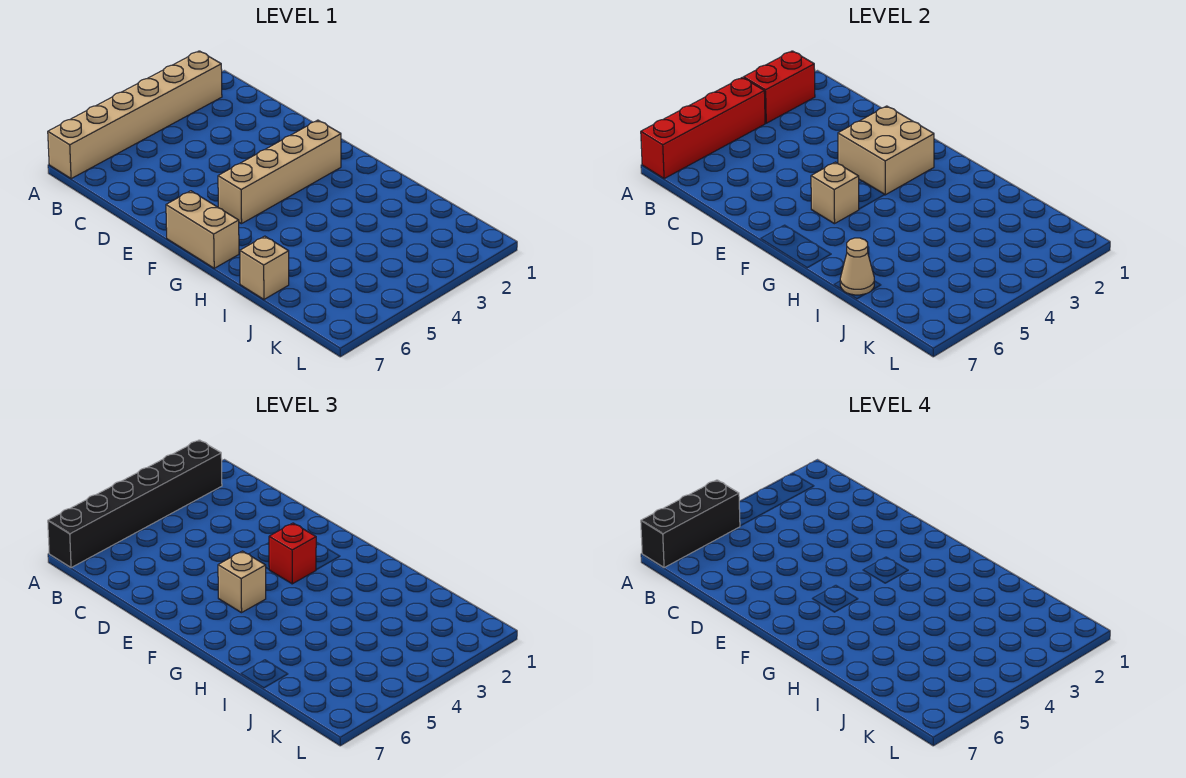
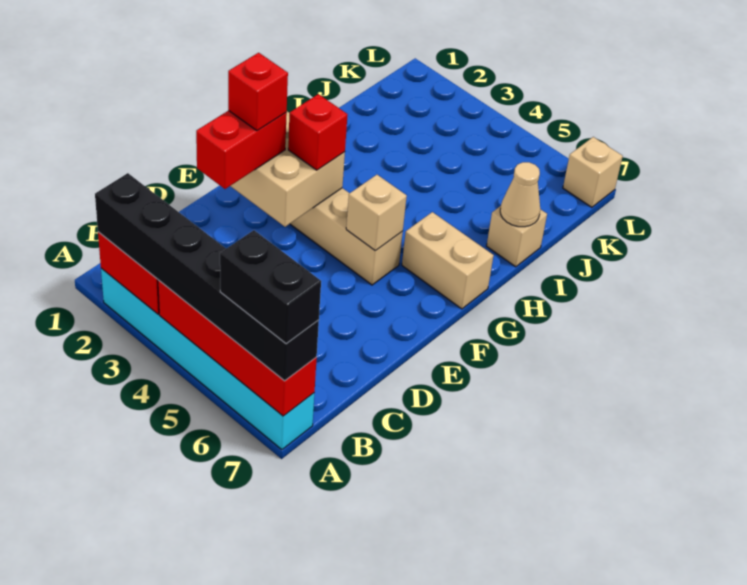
tan 1x6 brick [48,51,222,179] -> cyan 1x6 brick [101,268,314,450]
black 1x3 brick [641,480,740,568] -> black 1x2 brick [220,230,321,344]
none -> red 1x2 brick [196,111,287,189]
none -> red 1x1 brick [228,53,288,131]
tan 1x1 brick [218,551,266,613] -> tan 1x1 brick moved to [563,137,623,207]
tan 1x2 brick [166,191,239,268] -> tan 1x2 brick turned to [402,212,494,309]

